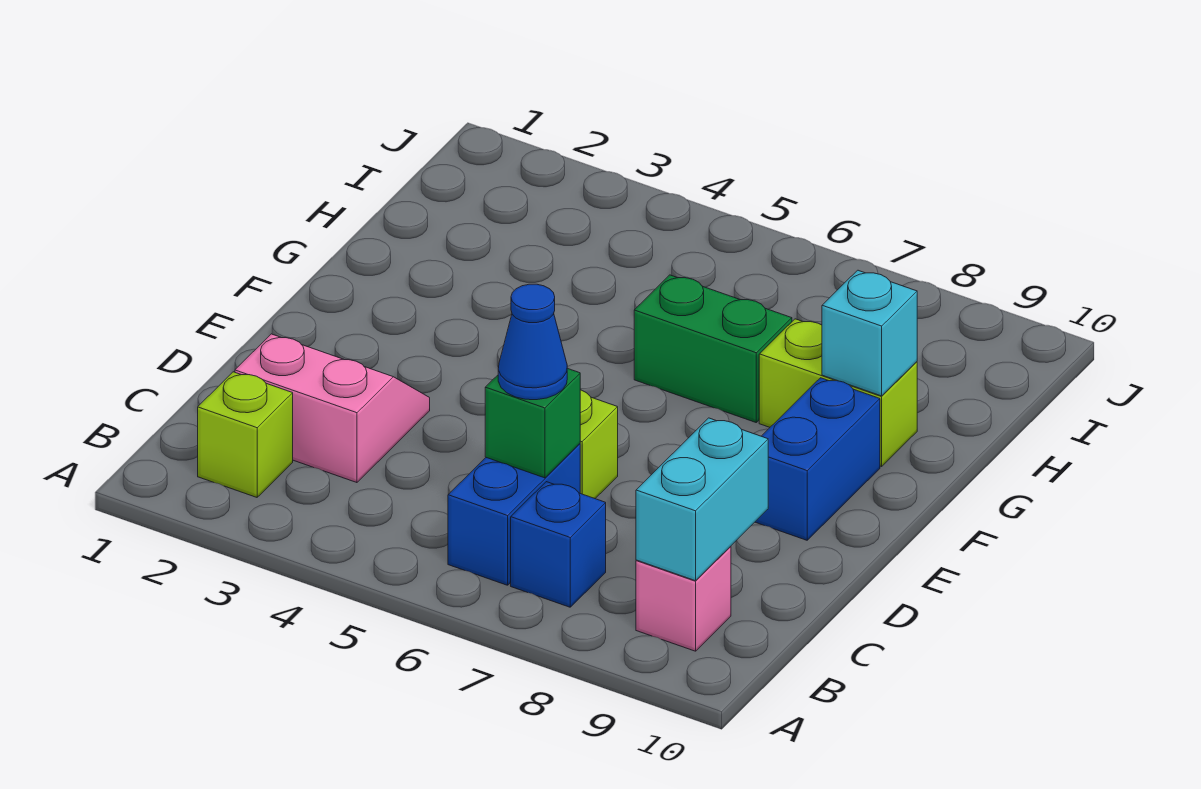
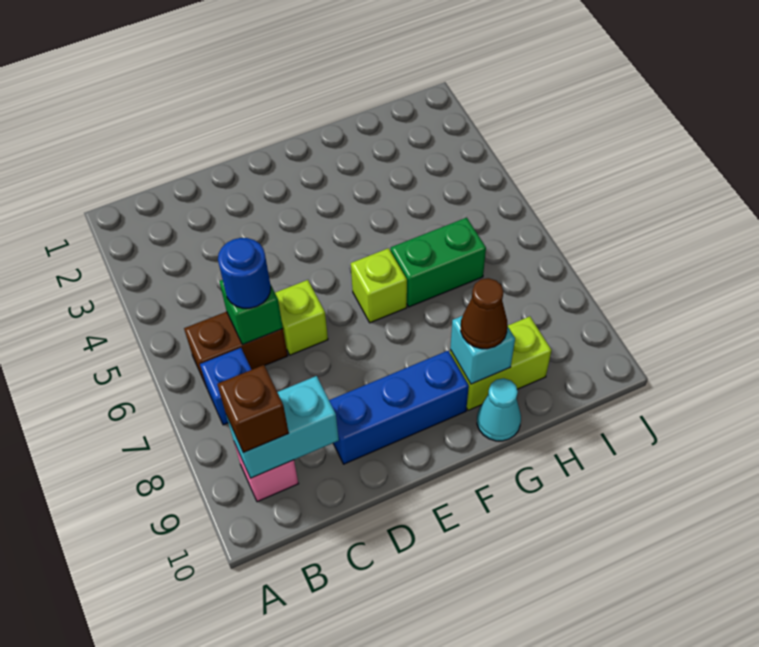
lime 1x1 brick [198,372,293,497] -> lime 1x1 brick moved to [351,248,407,323]
blue 1x2 brick [448,444,580,585] -> brown 1x2 brick [184,312,288,385]
none -> brown 1x1 brick [217,365,289,453]
pink 2x2 slope [235,334,430,483] -> none
blue 1x1 cone [498,284,567,400] -> blue 1x1 round brick [218,238,271,308]
blue 1x2 brick [755,378,880,540] -> blue 1x3 brick [329,351,469,464]
green 1x2 brick [634,275,792,422] -> green 1x2 brick turned to [391,218,486,307]
lime 1x2 brick [759,319,917,466] -> lime 1x2 brick turned to [450,316,552,410]
none -> brown 1x1 cone [461,278,508,349]
none -> cyan 1x1 cone [477,378,521,441]

